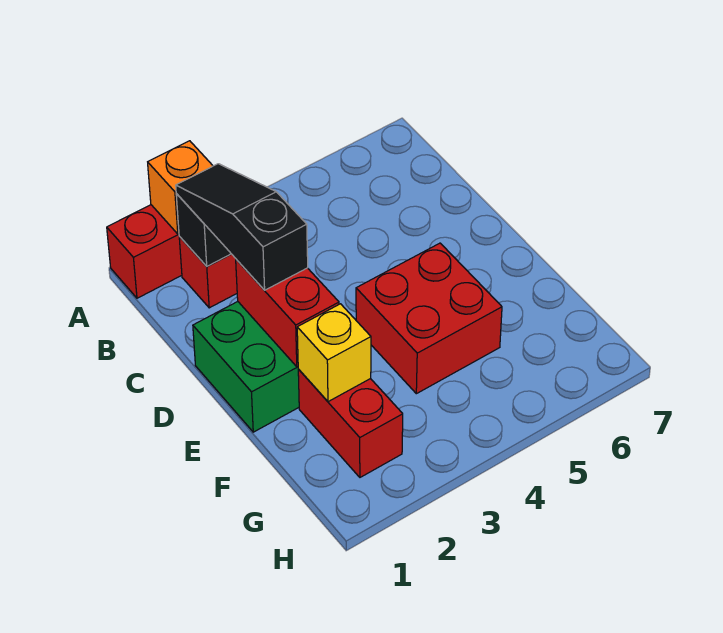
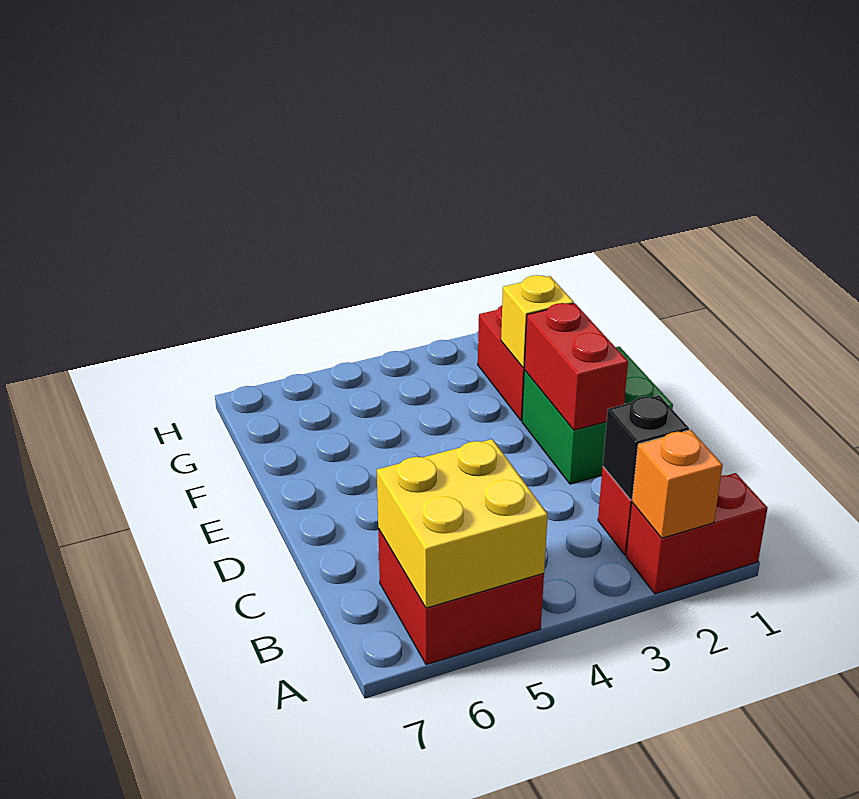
none -> yellow 2x2 brick [377,439,548,608]
black 1x3 slope [176,164,308,290] -> none
red 2x2 brick [356,243,502,394] -> red 2x2 brick moved to [378,529,544,665]

